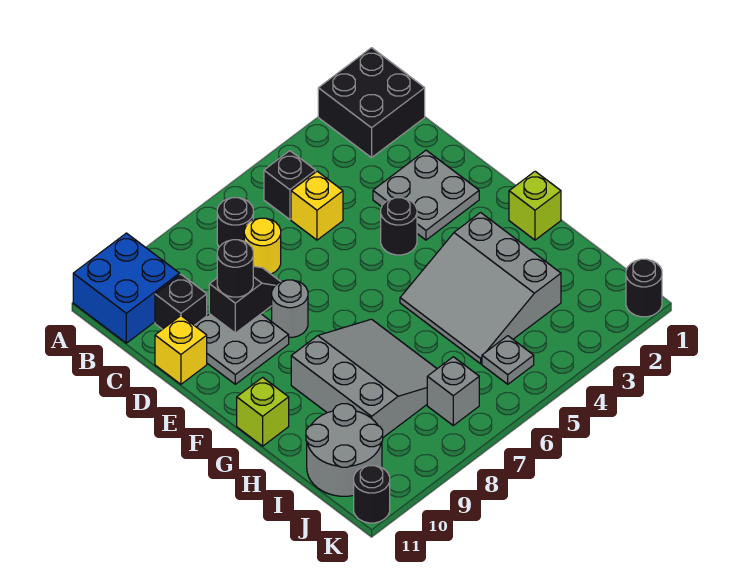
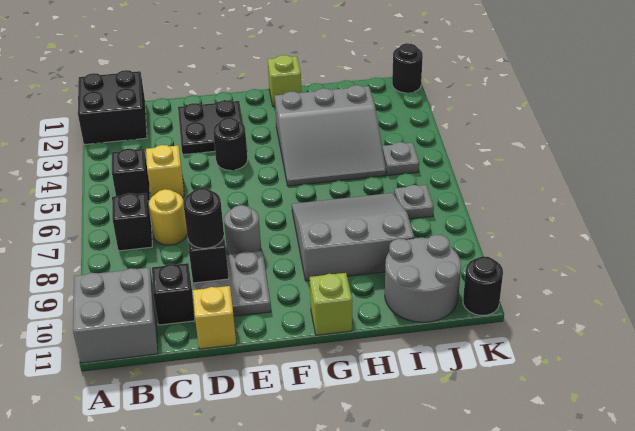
blue 2x2 brick [73,233,180,343] -> grey 2x2 brick [73,268,158,363]
black 1x1 round brick [217,198,253,247] -> black 1x1 brick [112,193,152,251]
grey 2x2 plate [373,150,479,240] -> black 2x2 plate [178,100,243,155]
grey 1x1 brick [427,357,479,425] -> grey 1x1 plate [394,185,434,219]

